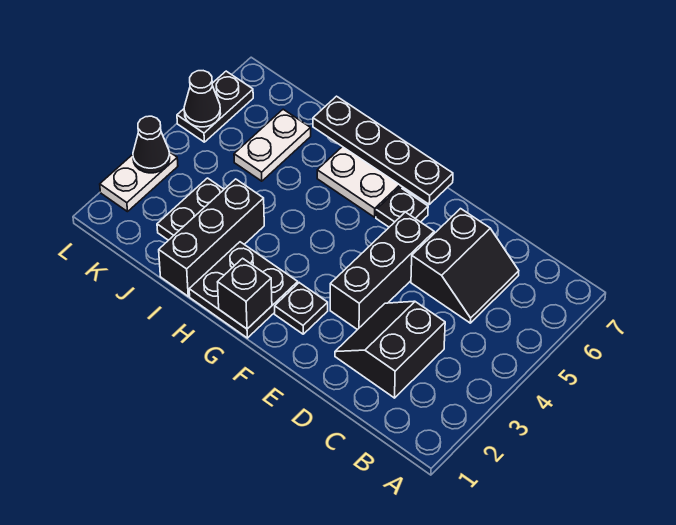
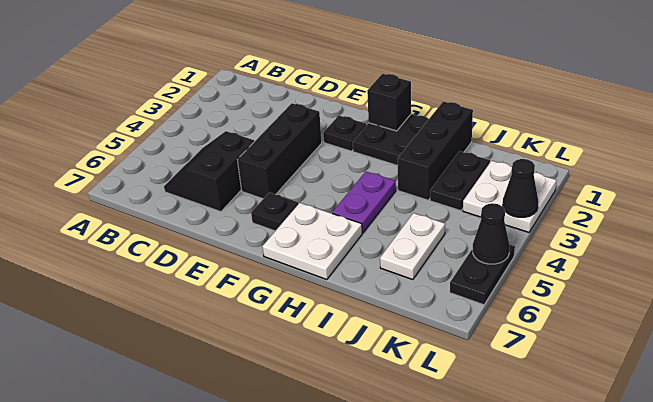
black 2x2 slope [335,301,445,398] -> none
black 1x4 plate [313,96,453,204] -> none
none -> purple 1x2 plate [332,172,396,233]
white 1x2 plate [100,152,178,212] -> white 2x2 plate [463,161,556,232]

